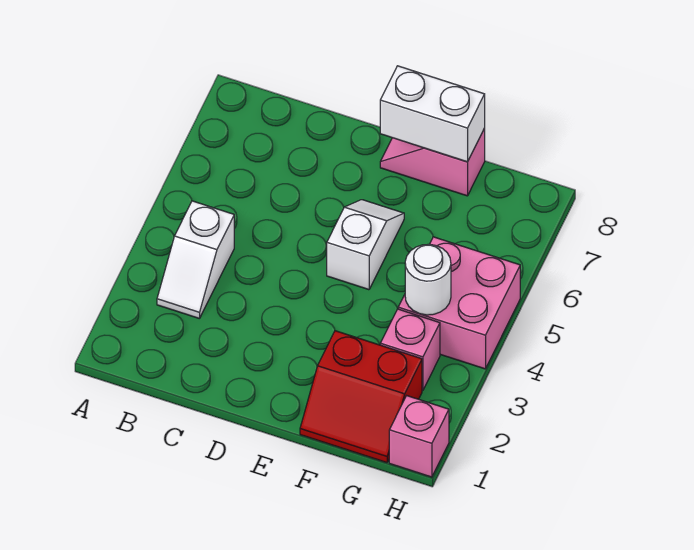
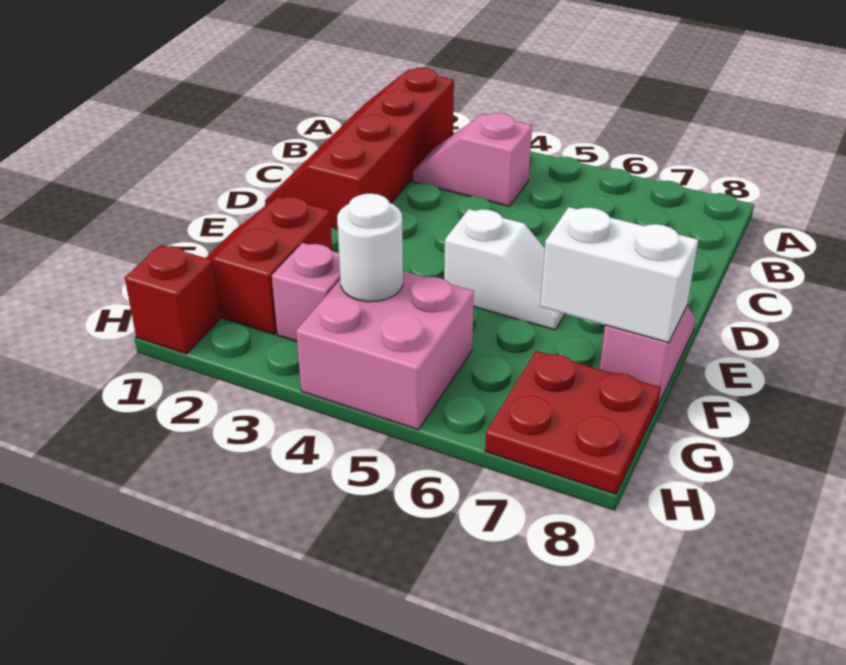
none -> red 2x4 slope [265,68,454,230]
white 1x2 slope [157,201,234,319] -> pink 1x2 slope [413,113,532,206]
white 1x2 brick [380,66,485,162] -> white 1x2 brick turned to [540,207,698,343]
none -> red 2x2 plate [485,351,661,494]
pink 1x1 brick [389,396,449,477] -> red 1x1 brick [125,245,220,354]

